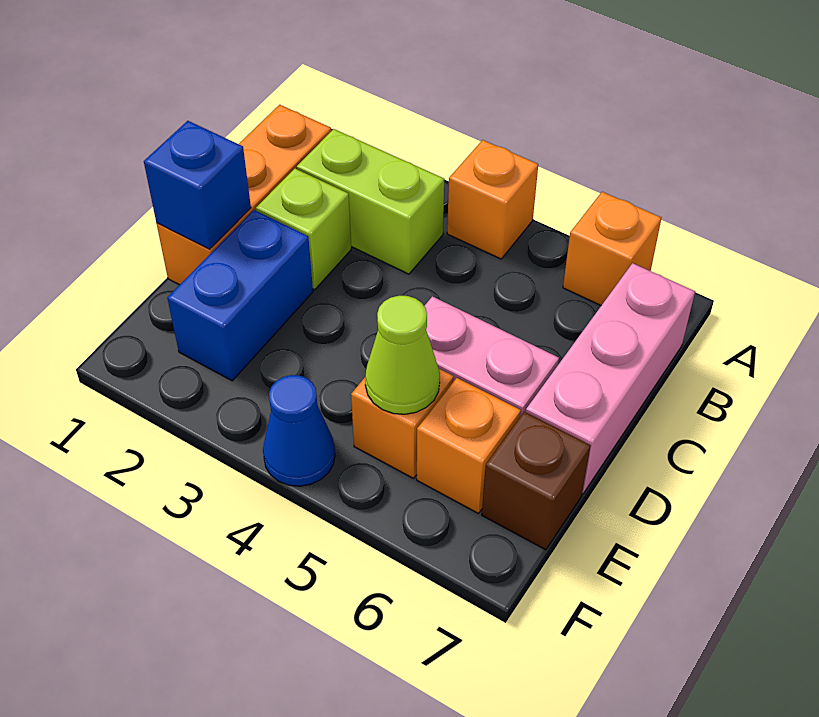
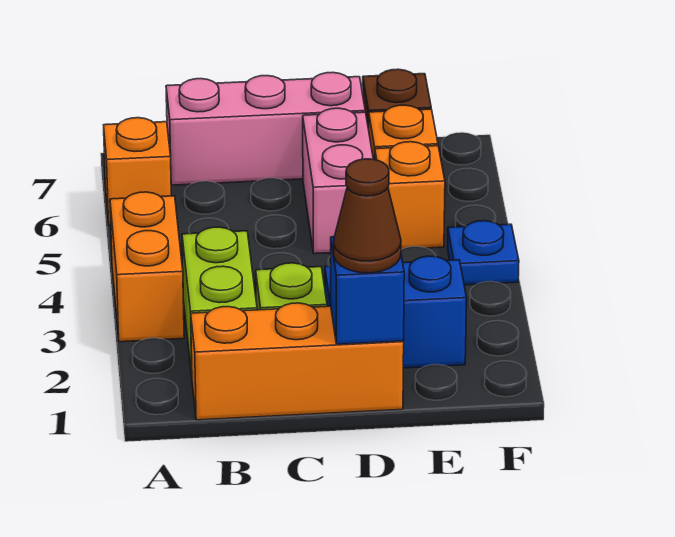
orange 1x1 brick [447,140,538,259] -> orange 1x2 brick [110,192,184,342]
none -> brown 1x1 cone [334,159,401,273]
lime 1x1 cone [365,296,440,414] -> none
blue 1x1 cone [263,375,335,486] -> blue 1x1 plate [448,221,519,285]

